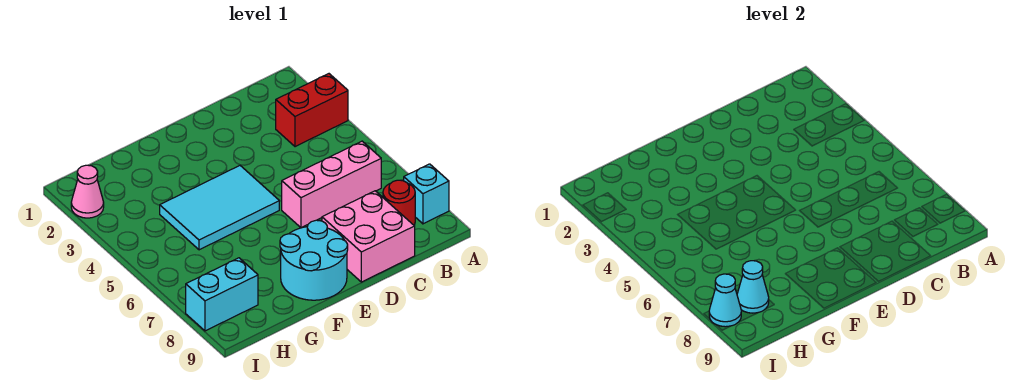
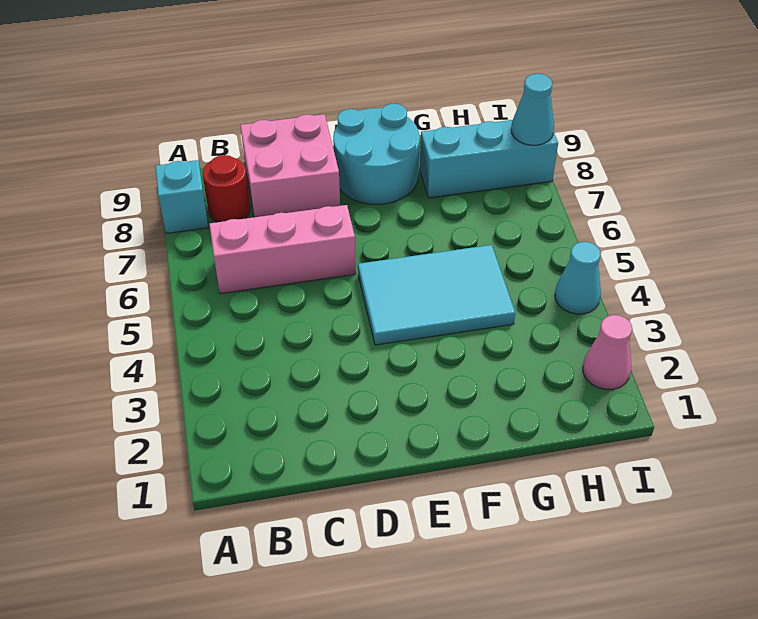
red 1x2 brick [276,74,348,147] -> none
cyan 1x2 brick [186,258,258,331] -> cyan 1x3 brick [420,120,558,198]
cyan 1x1 cone [737,261,769,313] -> cyan 1x1 cone moved to [555,242,601,314]

